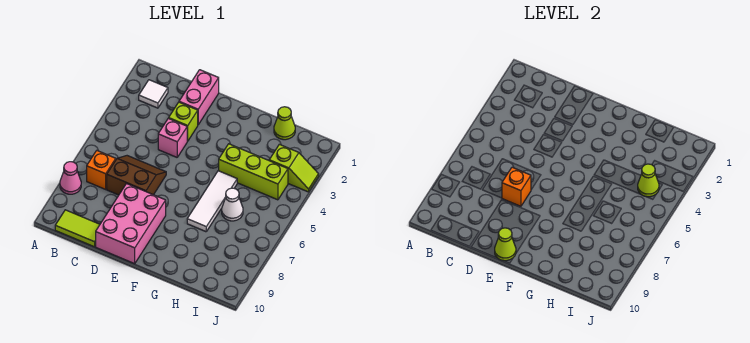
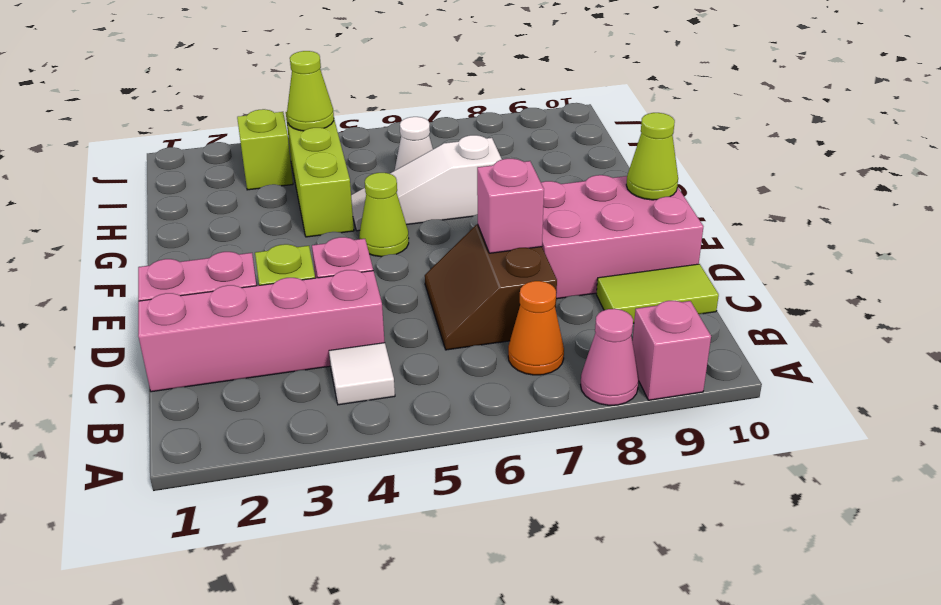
none -> pink 1x1 brick [632,301,711,400]
white 1x1 tile [139,80,168,108] -> white 1x1 tile moved to [329,343,395,405]
orange 1x1 brick [87,151,116,189] -> orange 1x1 cone [508,281,564,375]
lime 1x2 tile [55,210,100,247] -> lime 1x2 tile turned to [596,264,719,323]
none -> pink 1x4 brick [138,270,385,392]
orange 1x1 brick [502,167,531,206] -> pink 1x1 brick [477,159,544,253]
white 1x3 tile [187,171,237,232] -> white 1x3 slope [351,135,502,231]
lime 1x1 cone [274,107,295,140] -> lime 1x1 cone moved to [359,173,409,257]

